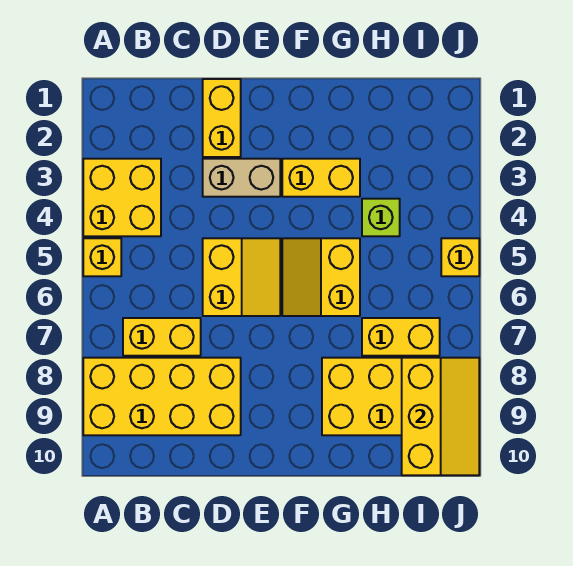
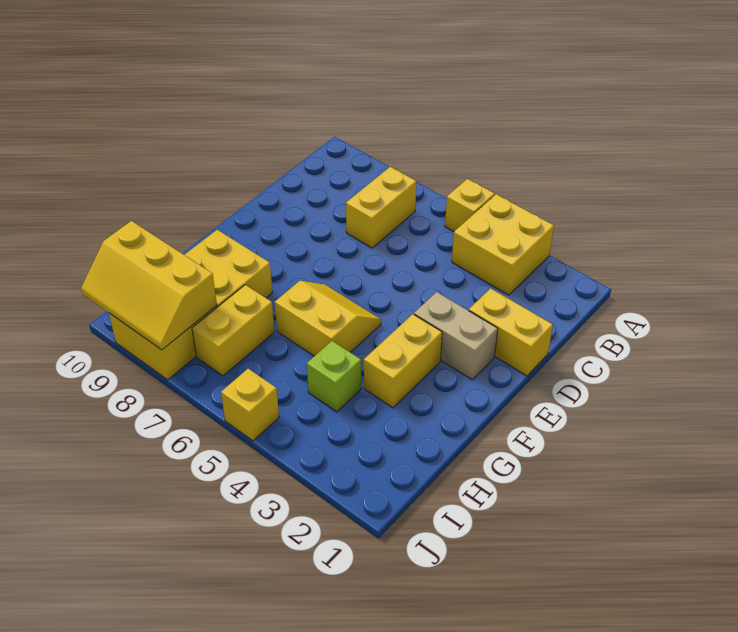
yellow 2x4 brick [83,358,241,435] -> none
tan 1x2 brick [203,159,280,197] -> tan 1x2 brick turned to [414,292,498,380]
yellow 2x2 slope [203,238,280,316] -> none

